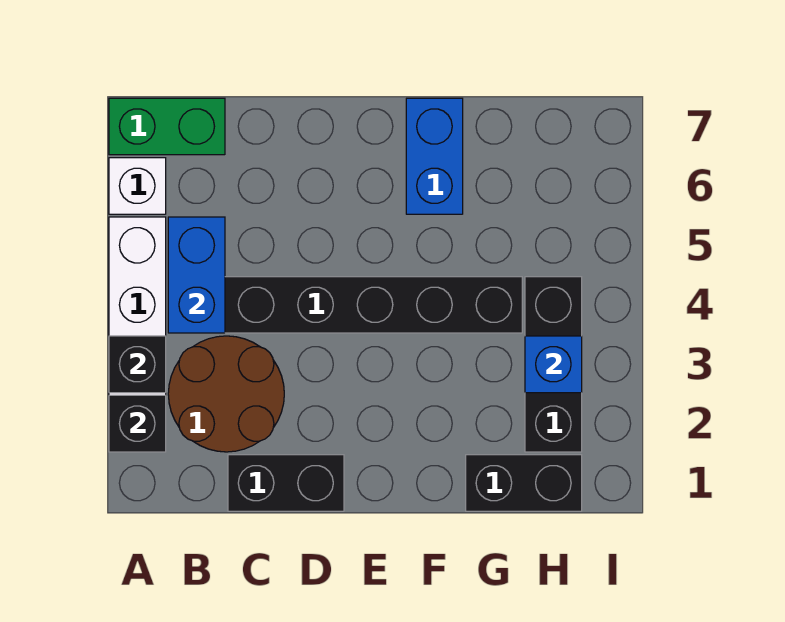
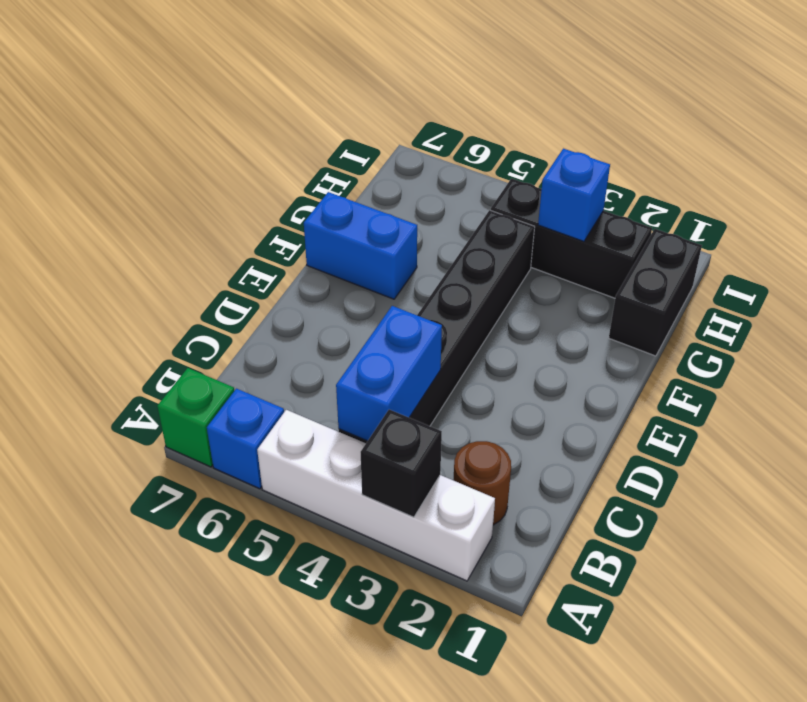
black 1x1 brick [109,395,166,452] -> none
white 1x1 brick [109,158,166,214] -> blue 1x1 brick [207,389,284,489]
green 1x2 brick [109,98,225,155] -> green 1x1 brick [157,368,234,467]
brown 2x2 round brick [168,336,284,452] -> brown 1x1 round brick [453,441,511,525]
blue 1x2 brick [168,217,225,333] -> blue 1x2 brick turned to [336,306,442,441]
black 1x2 brick [228,455,344,511] -> none

